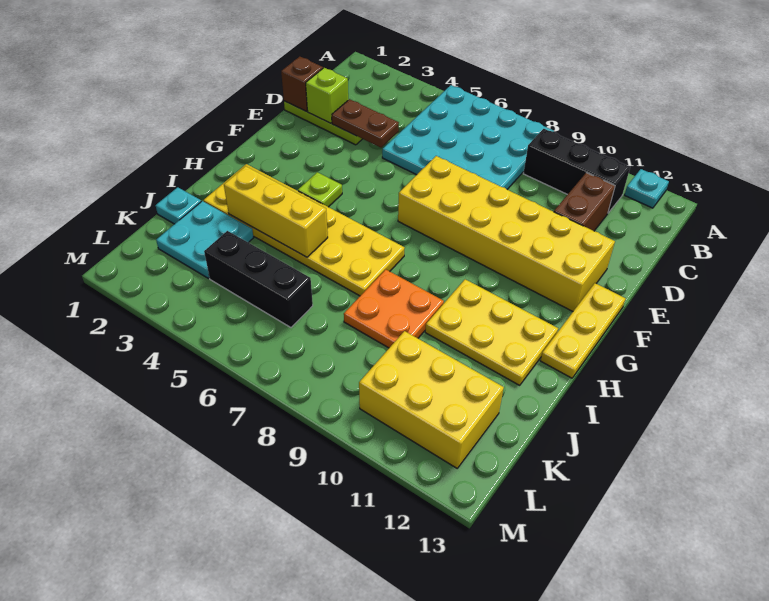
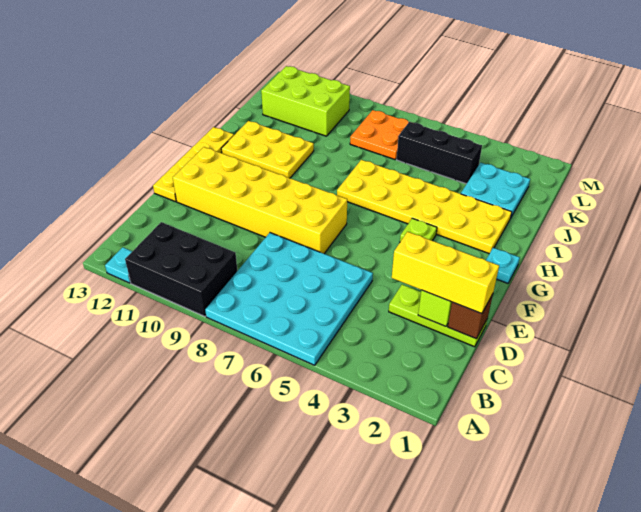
black 1x3 brick [523,129,630,213] -> black 2x3 brick [125,222,237,316]
brown 1x2 brick [554,173,615,231] -> none
brown 1x2 plate [332,99,399,147] -> none
yellow 1x3 plate [540,283,626,378] -> yellow 1x4 plate [153,127,234,202]
yellow 1x3 brick [224,166,328,257] -> yellow 1x3 brick moved to [392,232,499,314]
orange 2x2 plate [344,269,444,348] -> orange 2x2 plate moved to [350,110,409,159]
cyan 1x1 plate [156,187,201,224] -> cyan 1x1 plate moved to [486,248,520,283]
yellow 2x3 brick [359,331,504,468] -> lime 2x3 brick [261,66,350,136]

